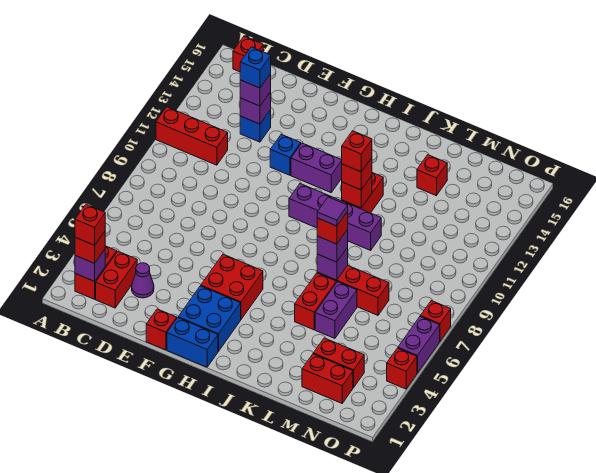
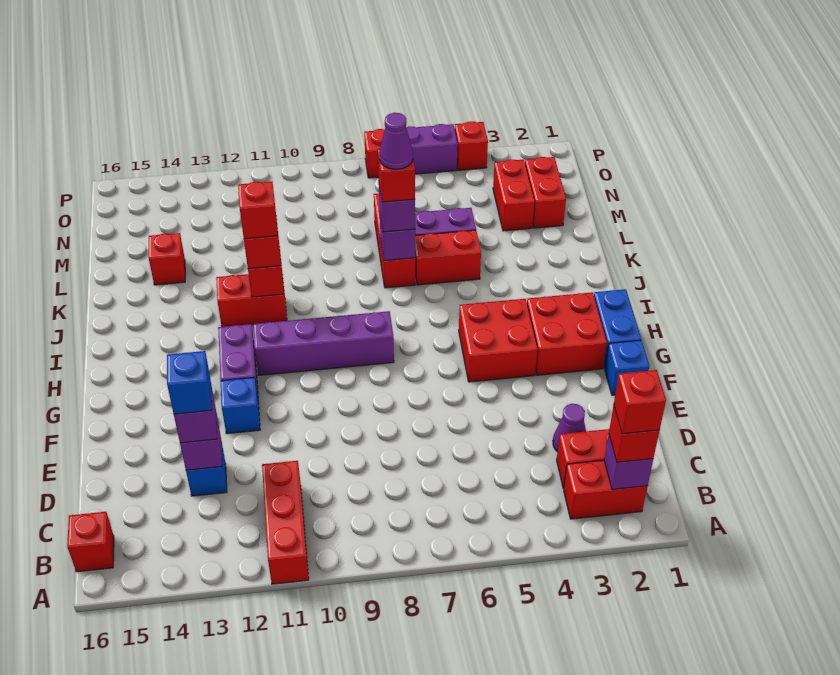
red 1x1 brick [146,309,177,350] -> blue 1x1 brick [605,340,649,395]
blue 2x2 brick [178,286,241,351] -> red 2x2 brick [527,292,607,375]
purple 1x4 brick [289,184,381,250] -> purple 1x4 brick turned to [253,311,394,375]
purple 1x1 tile [317,197,348,226] -> purple 1x1 cone [379,113,413,169]

